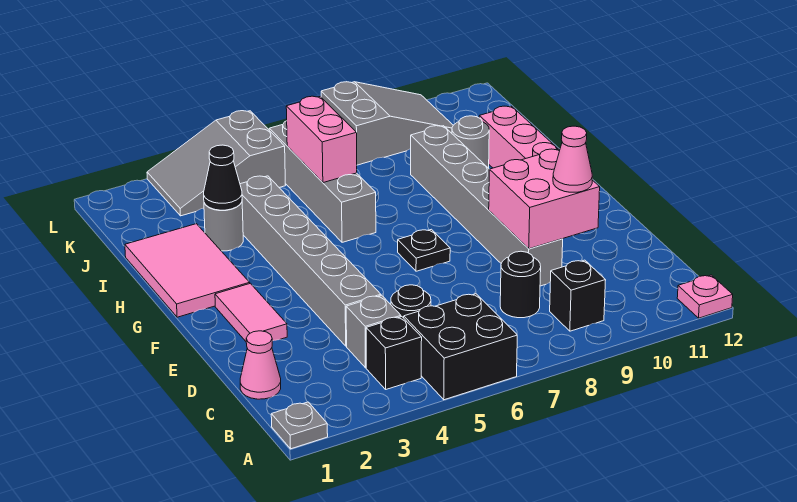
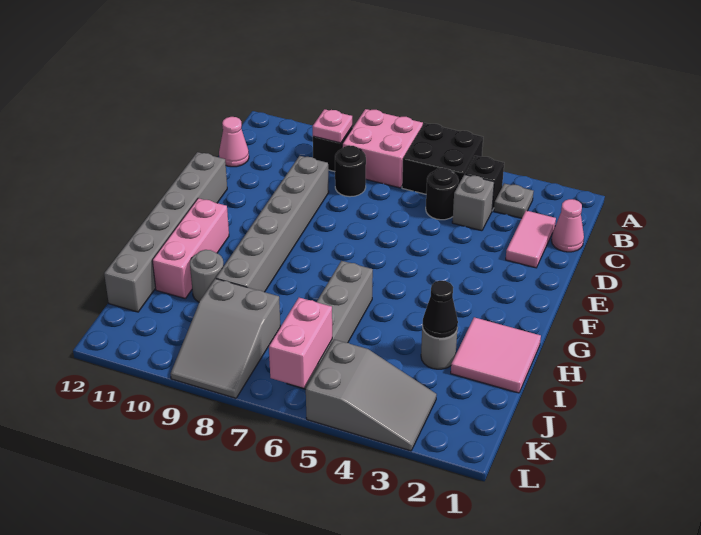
grey 1x1 plate [271,402,328,449] -> grey 1x1 plate moved to [494,183,534,218]
pink 1x1 plate [677,275,733,318] -> pink 1x1 plate moved to [312,109,352,143]
grey 1x6 brick [240,176,381,346] -> grey 1x6 brick moved to [104,152,227,312]
pink 2x2 brick [489,149,600,249] -> pink 2x2 brick moved to [342,109,423,188]
pink 1x1 cone [553,126,592,192] -> pink 1x1 cone moved to [219,117,249,167]
pink 1x2 tile [215,283,287,341] -> pink 1x2 tile moved to [506,211,556,268]
black 1x1 plate [398,229,450,271] -> none
pink 2x3 tile [125,224,250,317] -> pink 2x2 tile [451,317,541,393]
pink 1x2 brick [286,96,357,183] -> pink 1x2 brick moved to [269,298,332,388]
grey 2x3 slope [321,82,453,165] -> grey 2x3 slope turned to [170,279,280,398]

